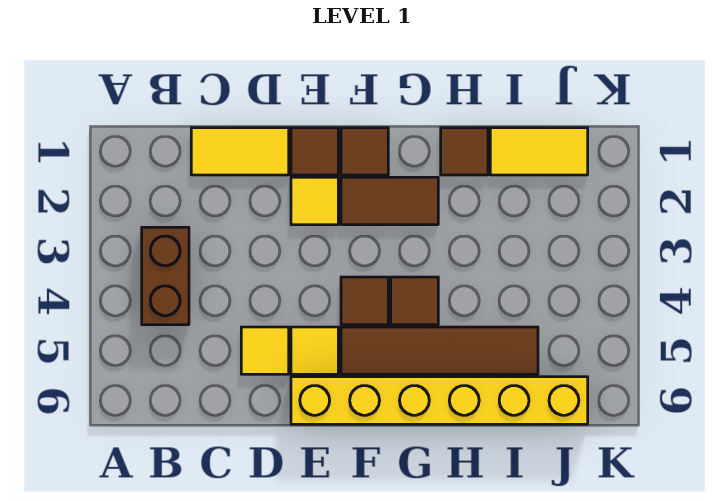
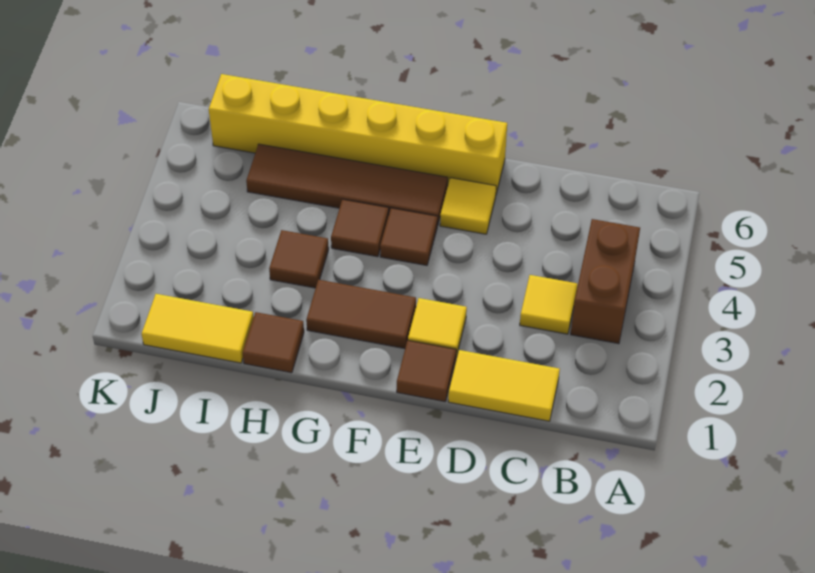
yellow 1x1 tile [241,327,289,374] -> yellow 1x1 tile moved to [520,275,578,334]
brown 1x1 tile [341,128,388,175] -> brown 1x1 tile moved to [269,230,329,288]

